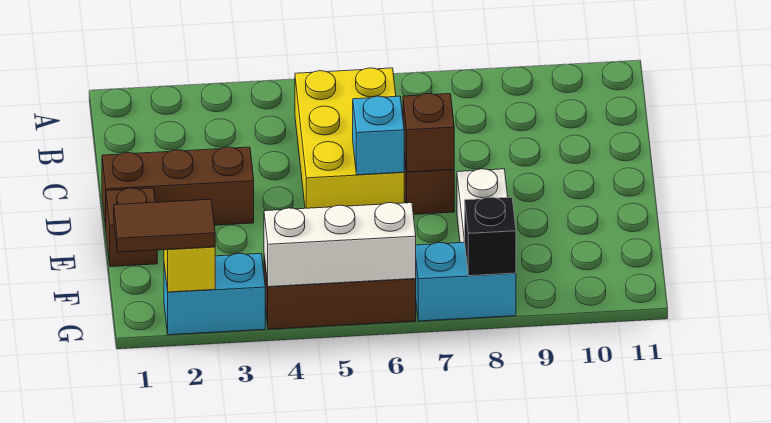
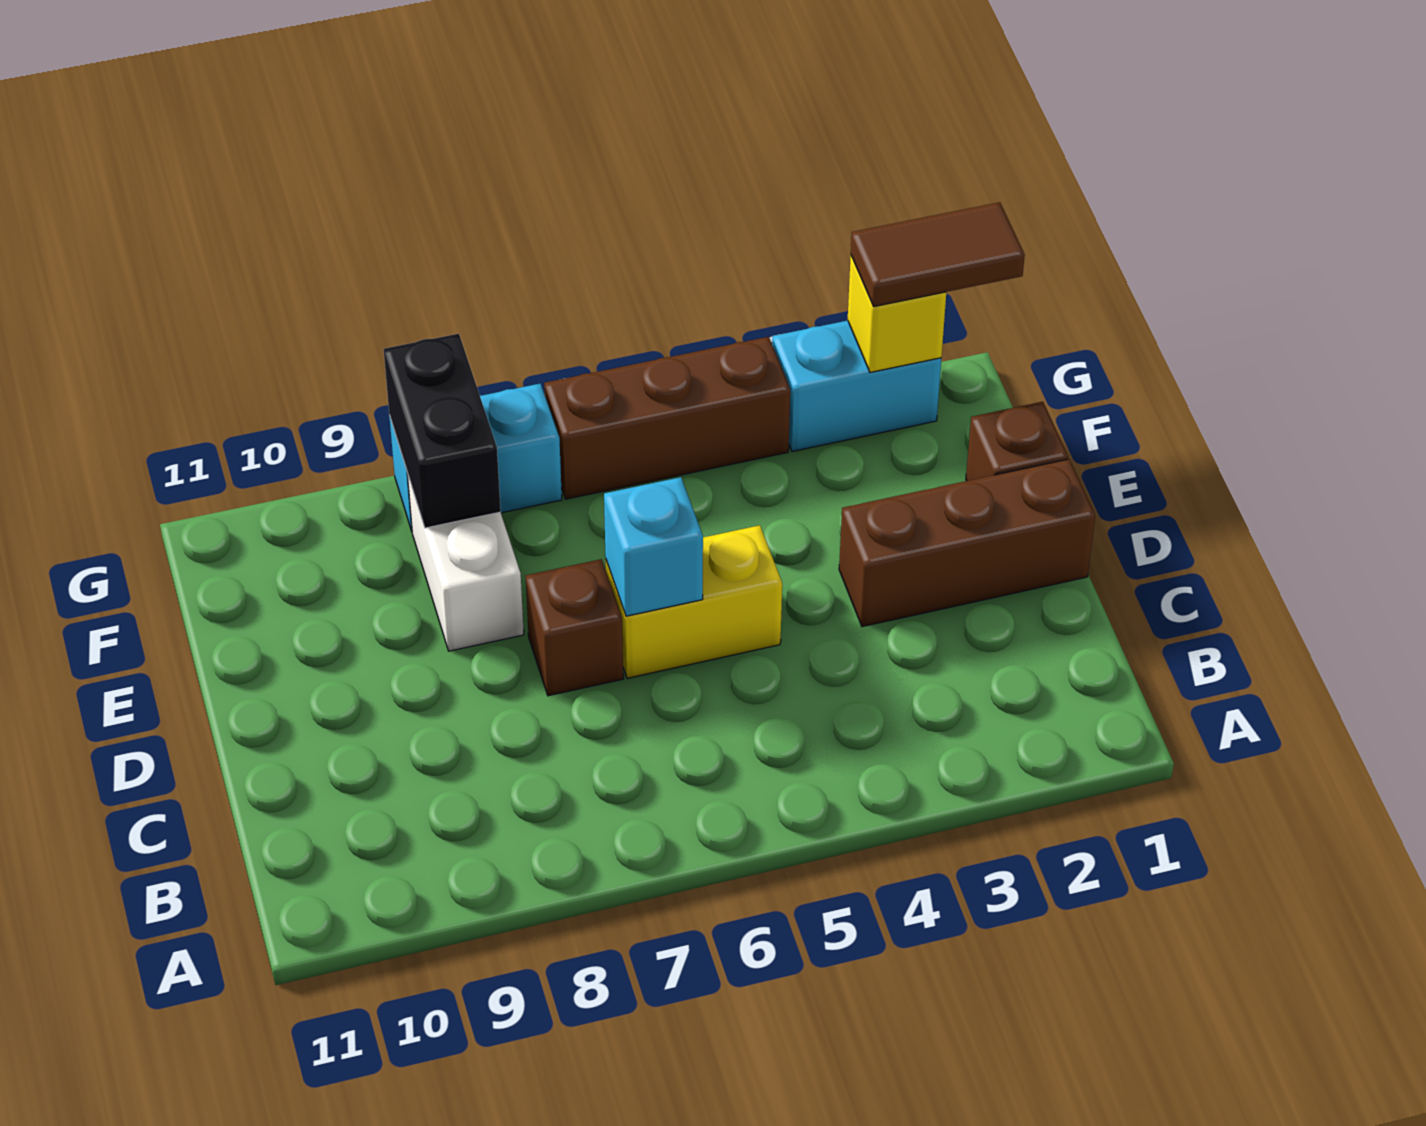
yellow 2x3 brick [295,68,404,208] -> yellow 1x2 brick [606,525,782,678]
brown 1x1 brick [403,94,454,172] -> none
white 1x3 brick [264,203,416,287] -> none
black 1x1 brick [464,197,516,276] -> black 1x2 brick [384,334,501,528]

